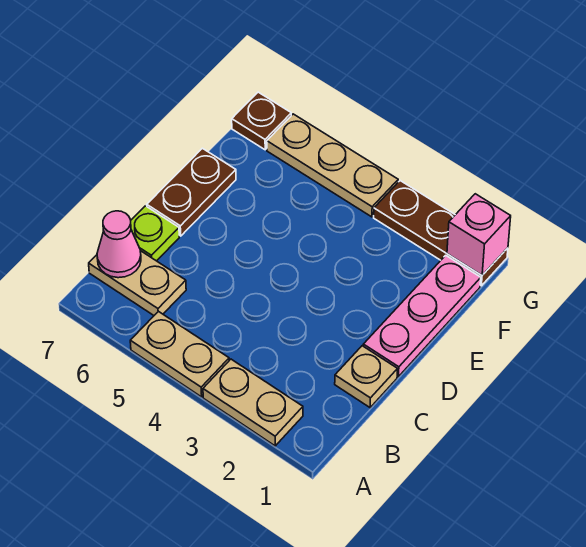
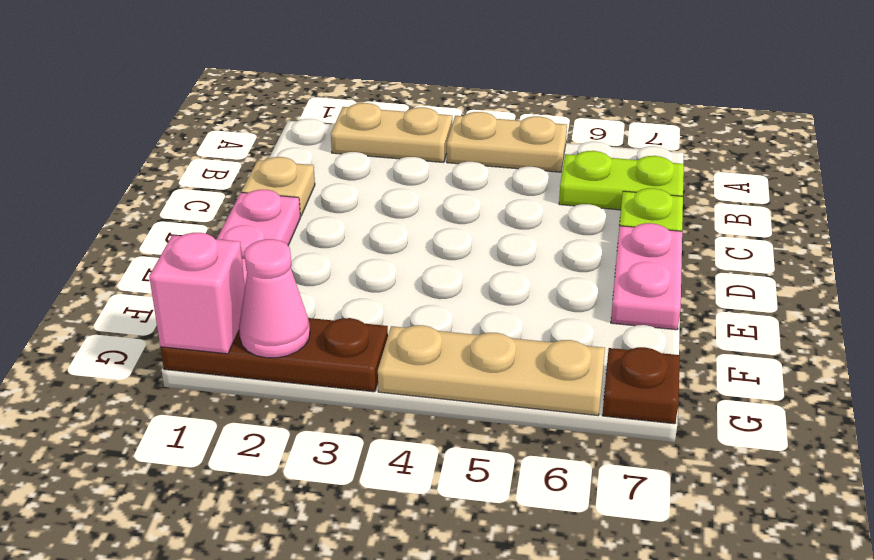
tan 1x2 plate [89,251,186,315] -> lime 1x2 plate [559,151,684,210]
pink 1x1 cone [97,211,141,278] -> pink 1x1 cone moved to [239,239,310,358]
brown 1x2 plate [147,148,236,236] -> pink 1x2 plate [611,223,682,330]

